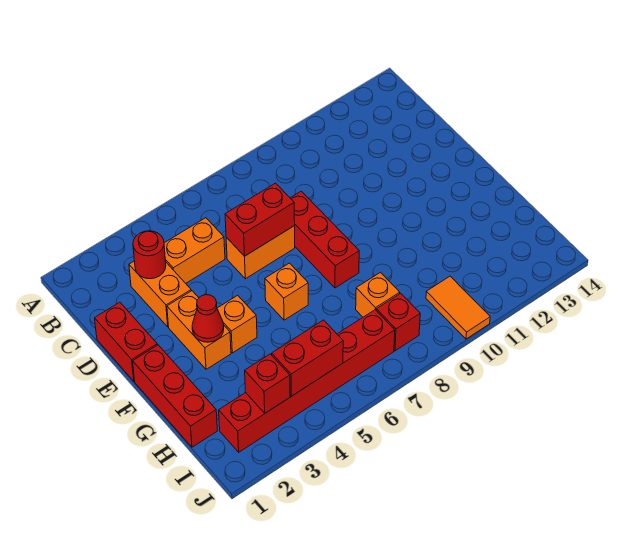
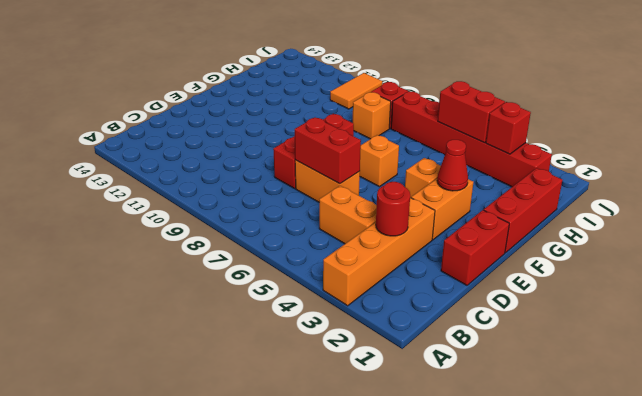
orange 1x2 brick [129,261,191,327] -> orange 1x4 brick [323,198,435,306]

